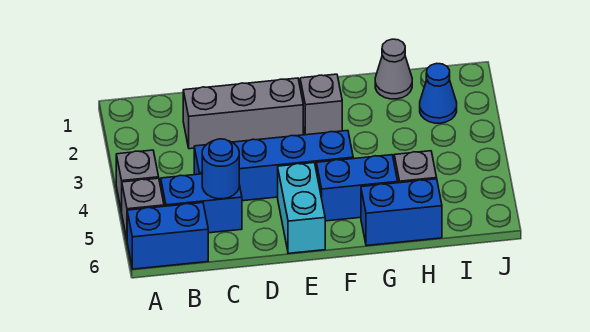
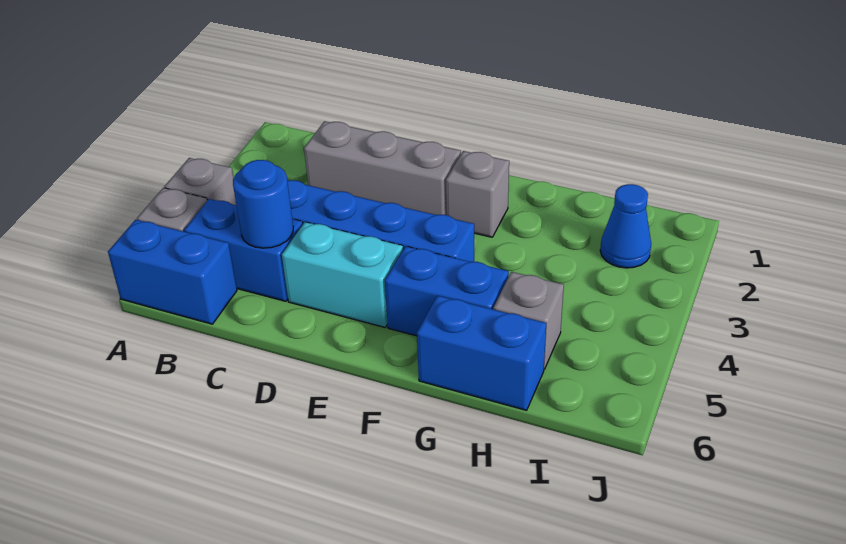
cyan 1x2 brick [278,163,325,253] -> cyan 1x2 brick turned to [282,222,403,327]
grey 1x1 cone [375,39,412,99] -> none

